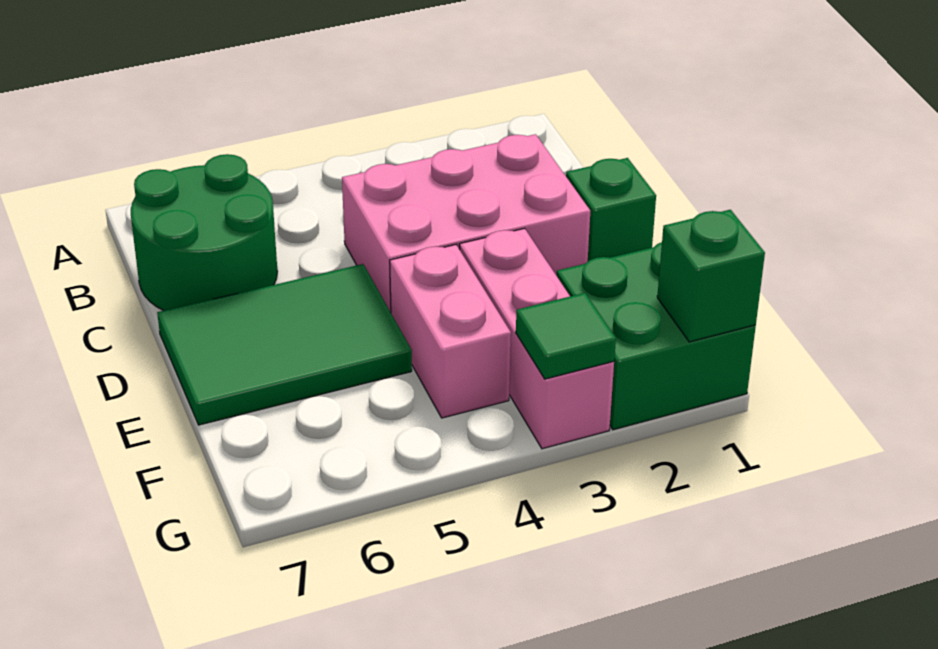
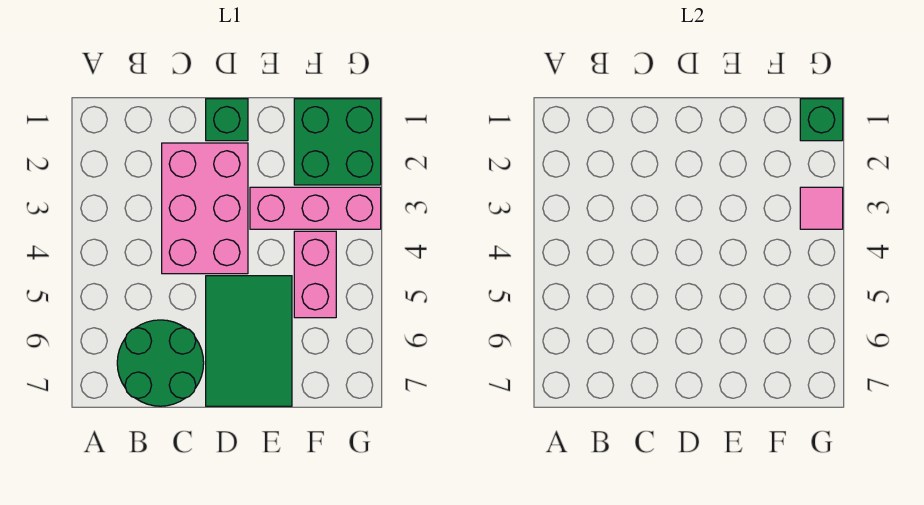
pink 1x2 brick [390,245,511,418] -> pink 1x2 brick turned to [294,231,336,318]
green 1x1 tile [516,293,616,379] -> pink 1x1 tile [800,187,843,229]

